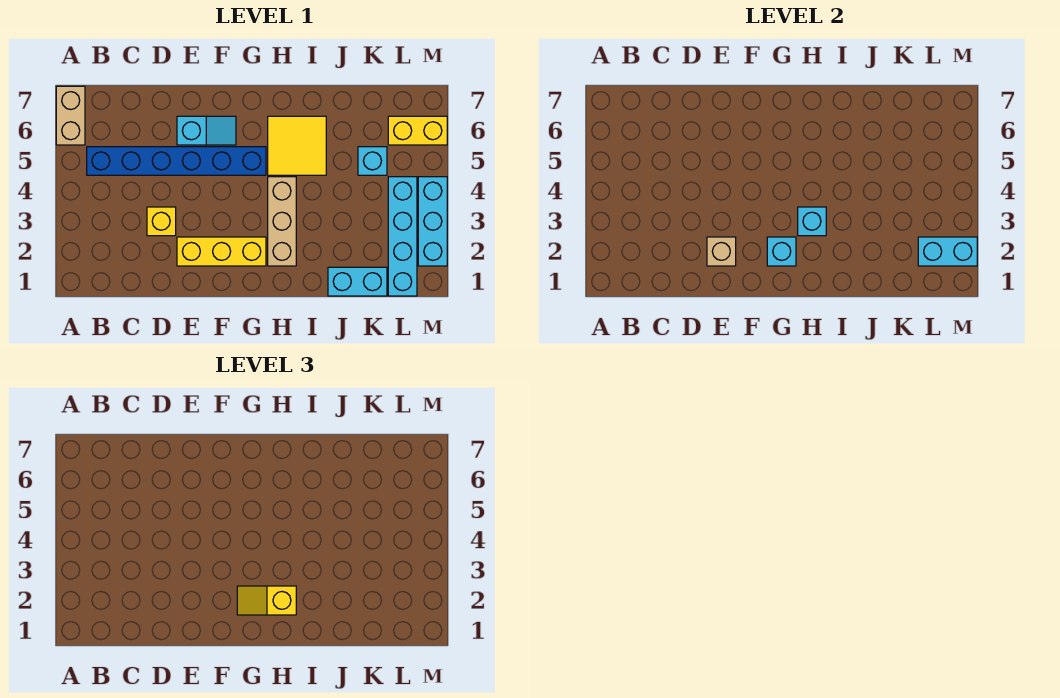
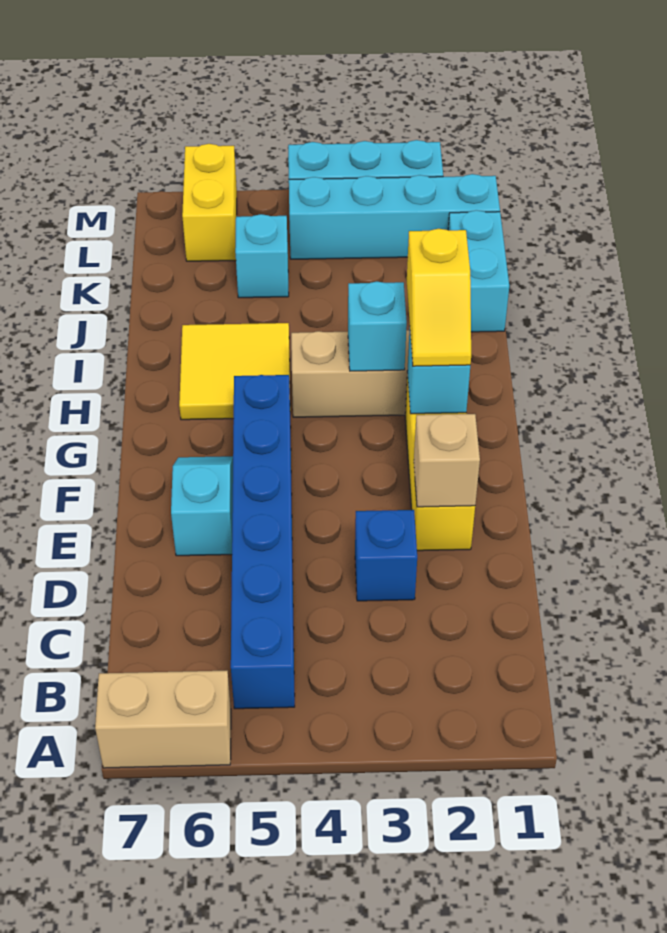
yellow 1x1 brick [147,207,176,236] -> blue 1x1 brick [355,510,417,601]
cyan 1x2 brick [918,237,977,266] -> none

